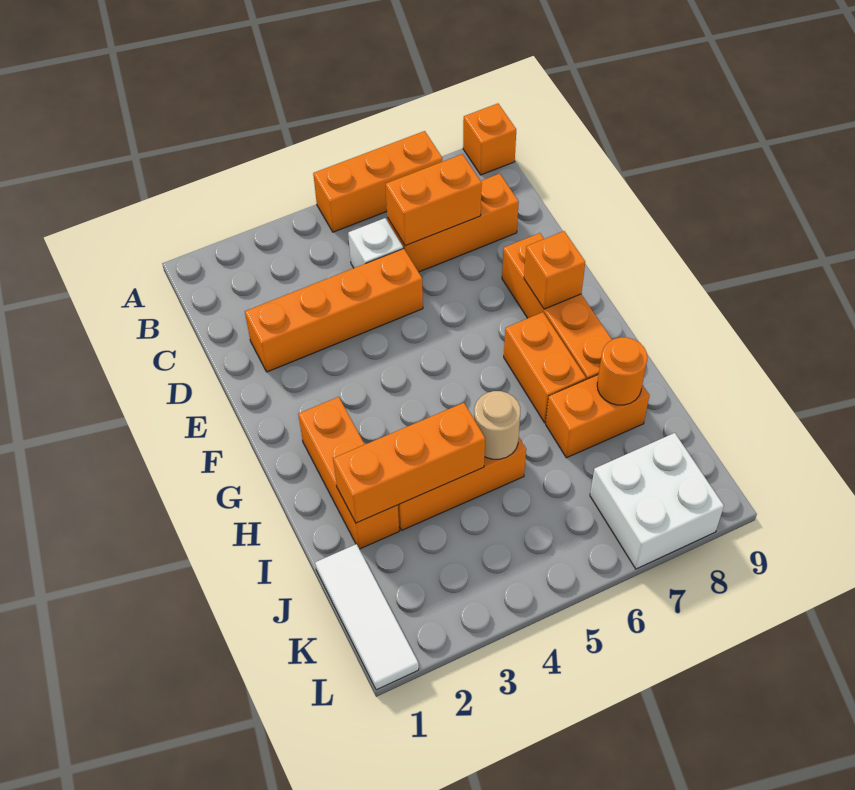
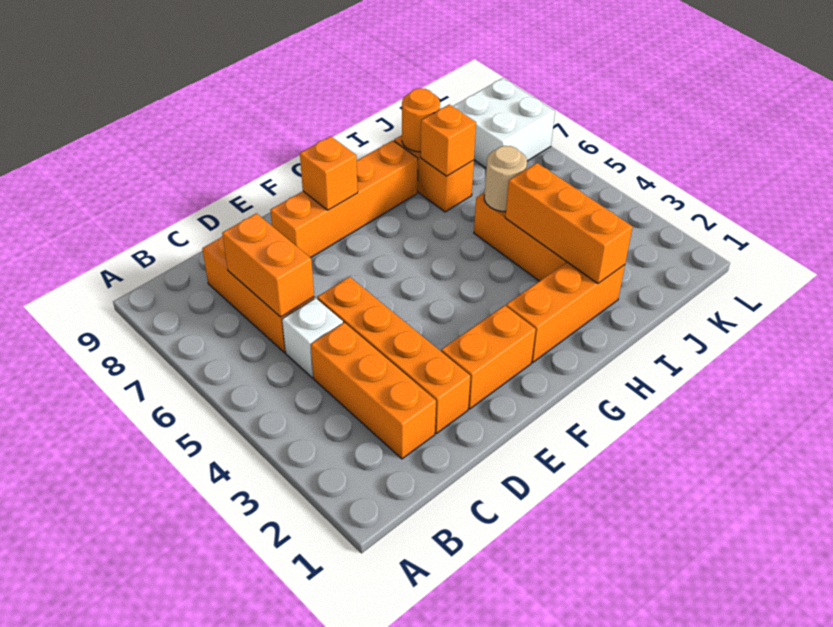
orange 1x3 brick [313,131,442,232] -> orange 1x3 brick moved to [311,322,436,459]
orange 1x1 brick [463,104,516,175] -> orange 1x1 brick moved to [421,105,476,176]
orange 1x2 brick [504,312,586,423] -> orange 1x2 brick moved to [441,305,536,409]
white 1x3 tile [315,544,419,690] -> none

